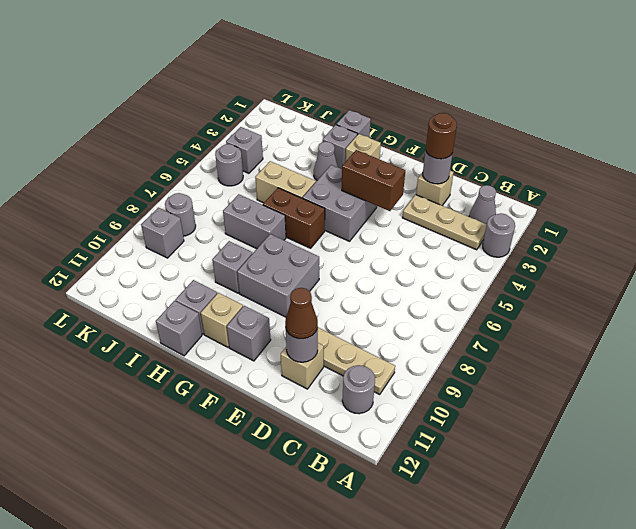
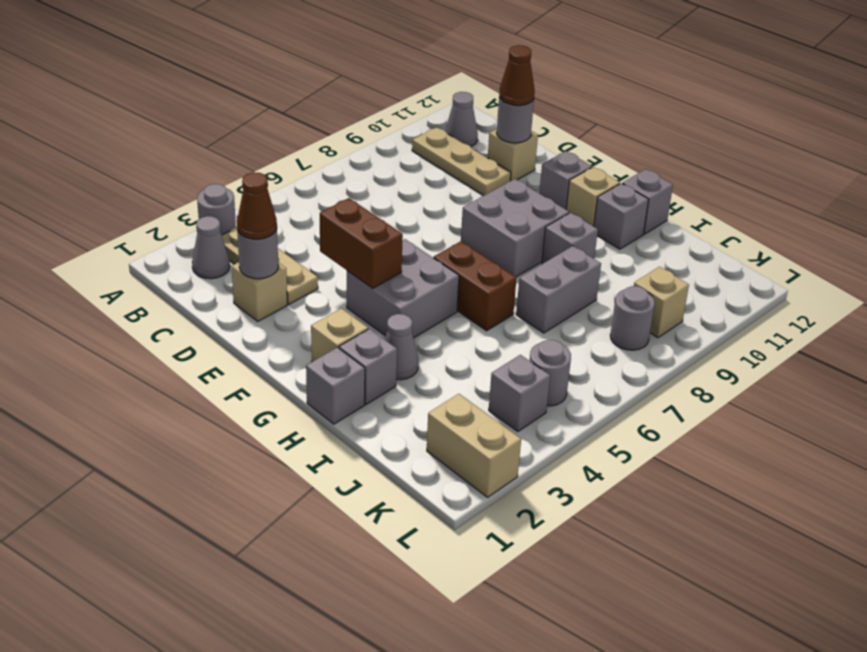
grey 1x1 round brick [342,365,375,414] -> grey 1x1 cone [445,92,478,147]
brown 1x1 round brick [426,113,457,159] -> brown 1x1 cone [237,172,277,239]
tan 1x2 brick [255,161,316,203] -> tan 1x2 brick moved to [427,394,521,497]
grey 1x2 brick [223,194,286,249] -> grey 1x2 brick turned to [516,246,601,333]
grey 1x1 brick [141,208,184,258] -> tan 1x1 brick [634,267,689,338]

